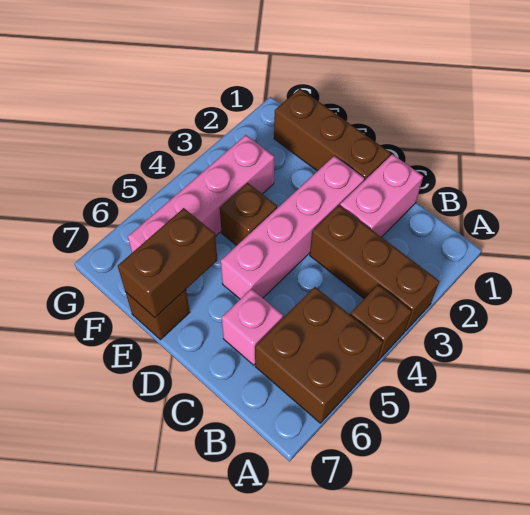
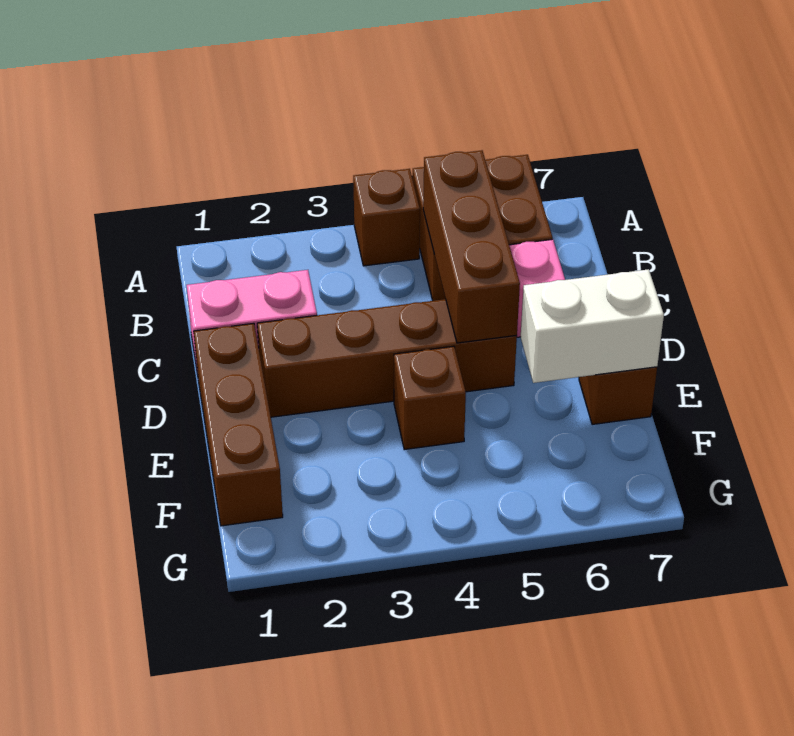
brown 1x3 brick [310,205,439,331] -> brown 1x3 brick moved to [423,150,520,343]
pink 1x4 brick [221,156,364,299] -> brown 1x4 brick [257,299,517,417]
brown 1x2 brick [118,208,217,317] -> white 1x2 brick [521,269,664,383]
pink 1x4 brick [128,135,274,253] -> none

